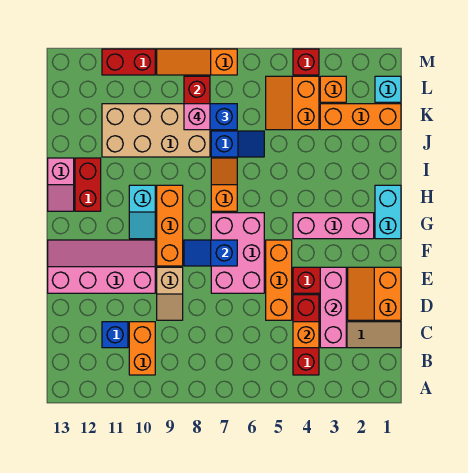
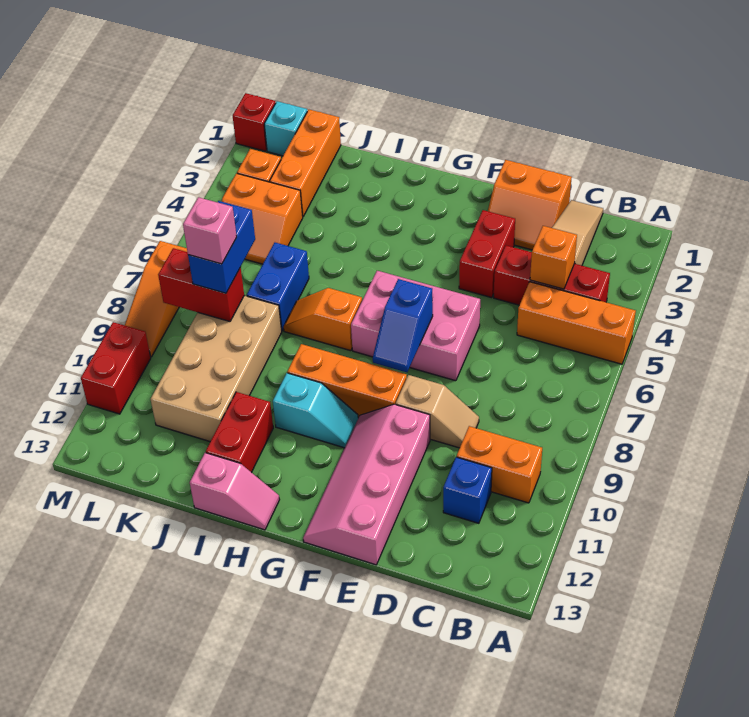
pink 1x3 brick [320,267,346,348] -> none
orange 1x3 brick [266,240,292,320] -> orange 1x3 brick moved to [517,282,636,364]
cyan 1x2 brick [375,185,401,239] -> none
pink 1x3 brick [293,213,374,239] -> none
red 1x2 brick [75,158,101,211] -> red 1x2 brick turned to [206,392,273,472]
blue 1x2 slope [211,131,264,157] -> blue 1x2 brick [247,243,309,331]
red 1x1 brick [293,49,319,75] -> red 1x1 brick moved to [233,93,276,151]

